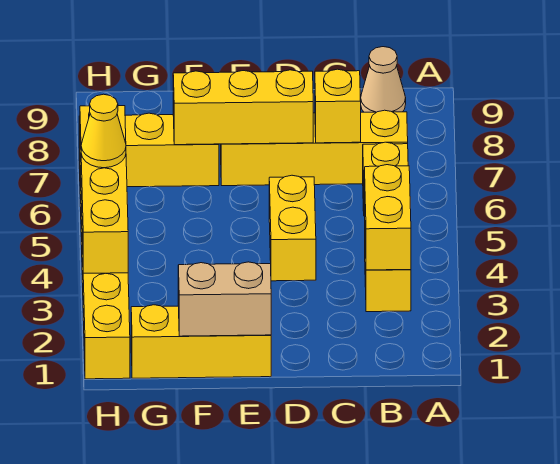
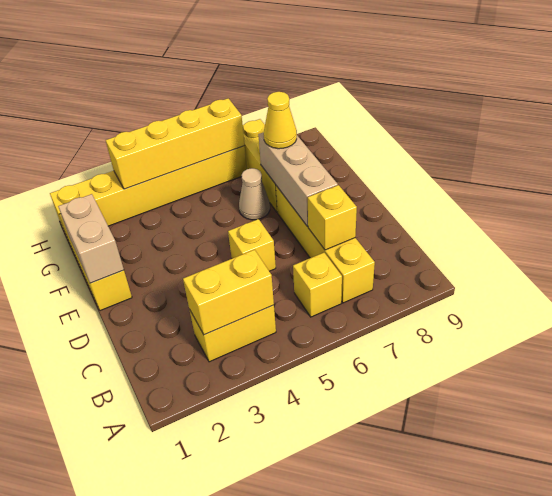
tan 1x1 cone [361,47,406,112] -> tan 1x1 cone moved to [239,168,270,220]
yellow 1x2 brick [269,175,316,281] -> yellow 1x1 brick [228,219,276,271]
yellow 1x3 brick [173,70,313,145] -> tan 1x3 brick [258,132,338,227]
yellow 1x1 cone [81,94,126,168] -> yellow 1x1 cone moved to [264,92,297,149]

